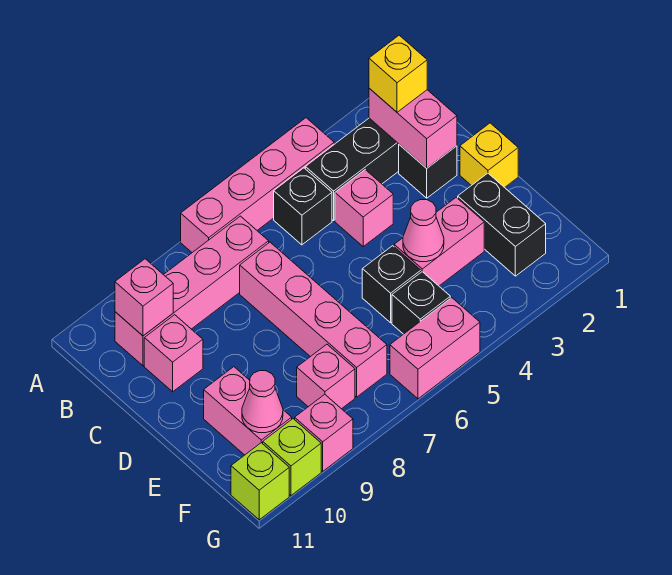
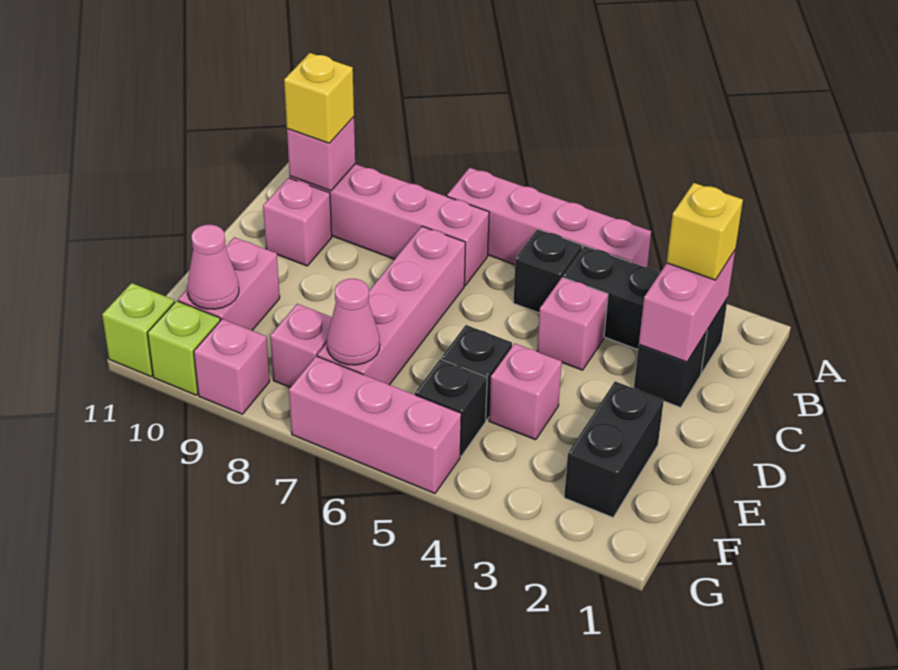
yellow 1x1 brick [460,123,518,187] -> yellow 1x1 brick moved to [284,53,354,143]
pink 1x2 brick [394,197,484,286] -> pink 1x1 brick [489,344,562,440]
pink 1x1 cone [403,200,444,262] -> pink 1x1 cone moved to [327,279,380,365]
pink 1x2 brick [390,298,480,399] -> pink 1x3 brick [289,356,461,493]

